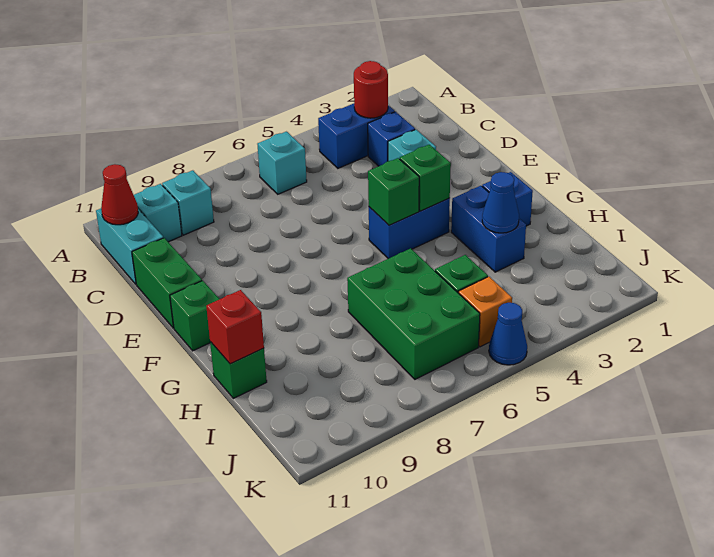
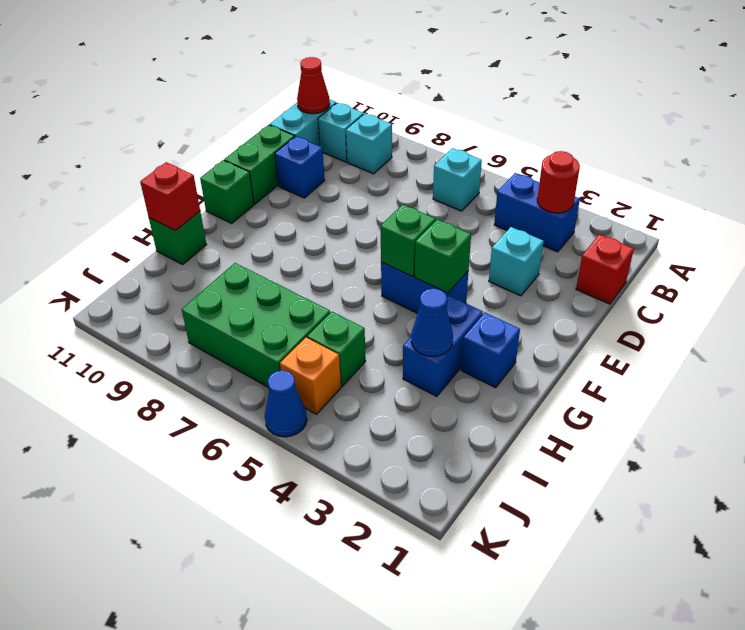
none -> red 1x1 brick [576,234,634,304]
blue 1x1 brick [368,112,415,166] -> blue 1x1 brick moved to [275,136,325,198]
green 2x3 brick [347,248,480,379] -> green 2x3 brick turned to [182,263,330,388]

